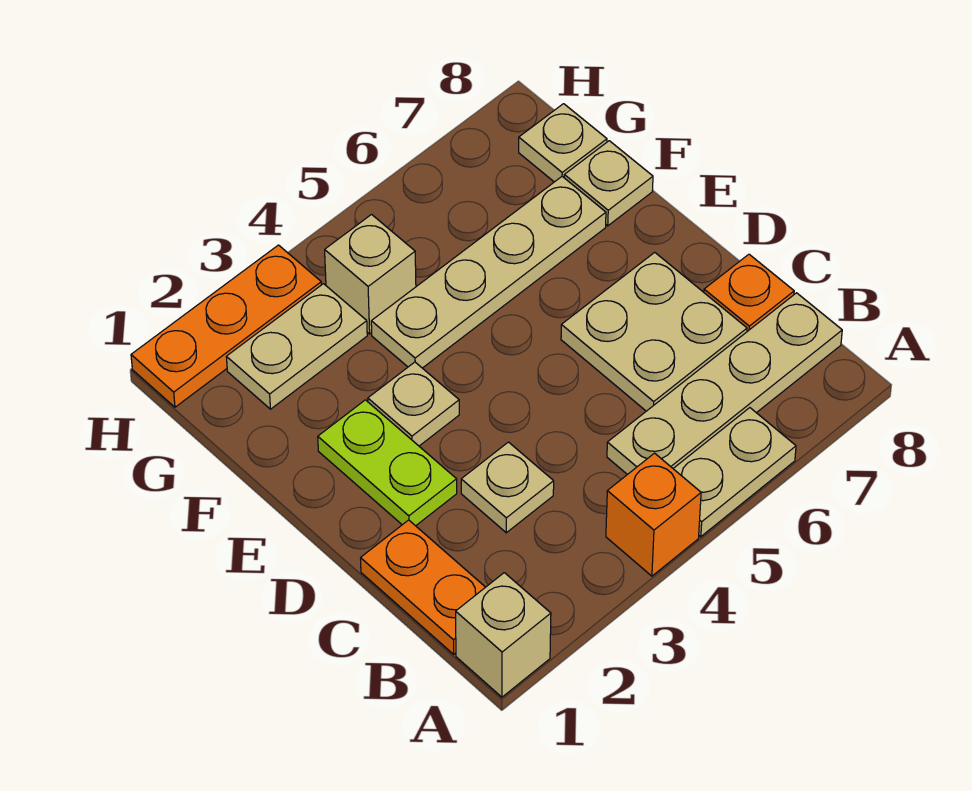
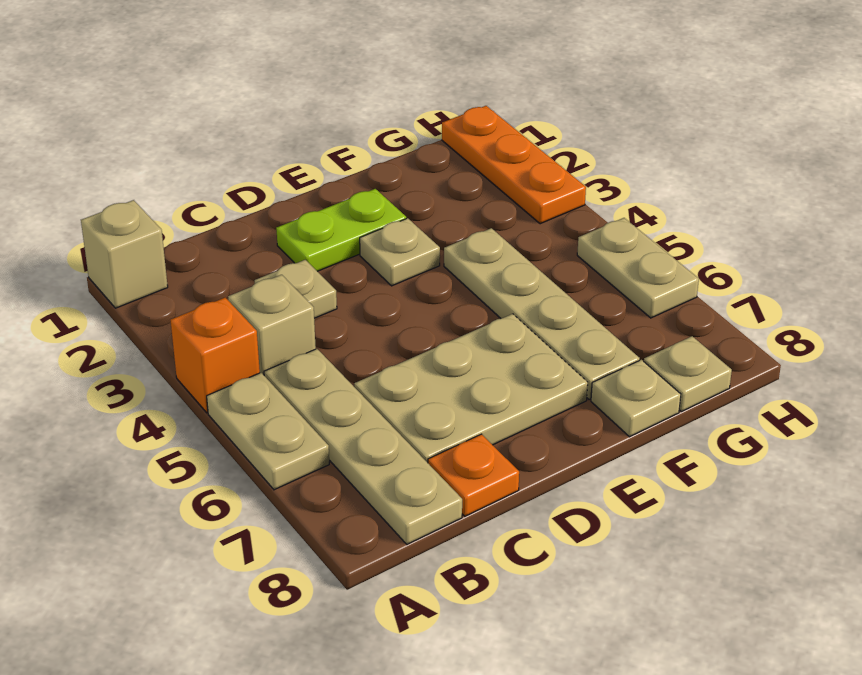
orange 1x2 plate [361,520,485,654] -> none
tan 2x2 plate [561,252,747,411] -> tan 2x3 plate [354,314,588,463]
tan 1x2 plate [226,284,367,409] -> tan 1x2 plate moved to [577,218,699,318]
tan 1x1 brick [325,215,416,334] -> tan 1x1 brick moved to [228,275,316,375]

